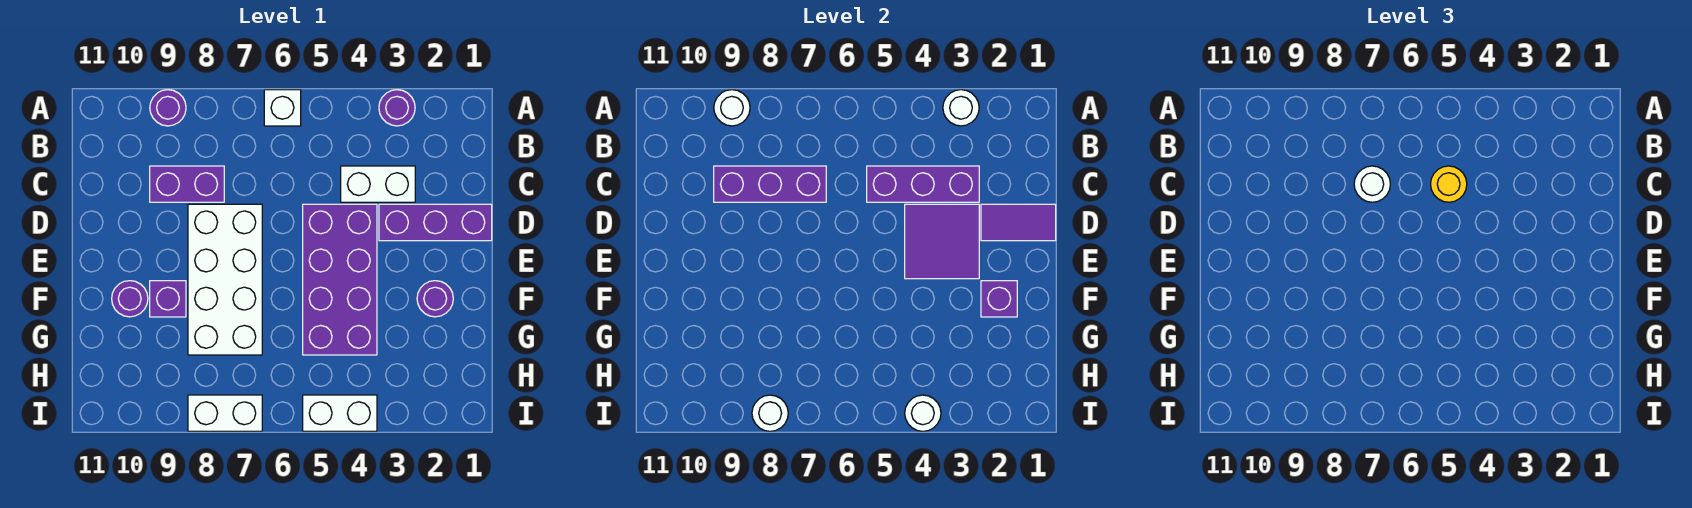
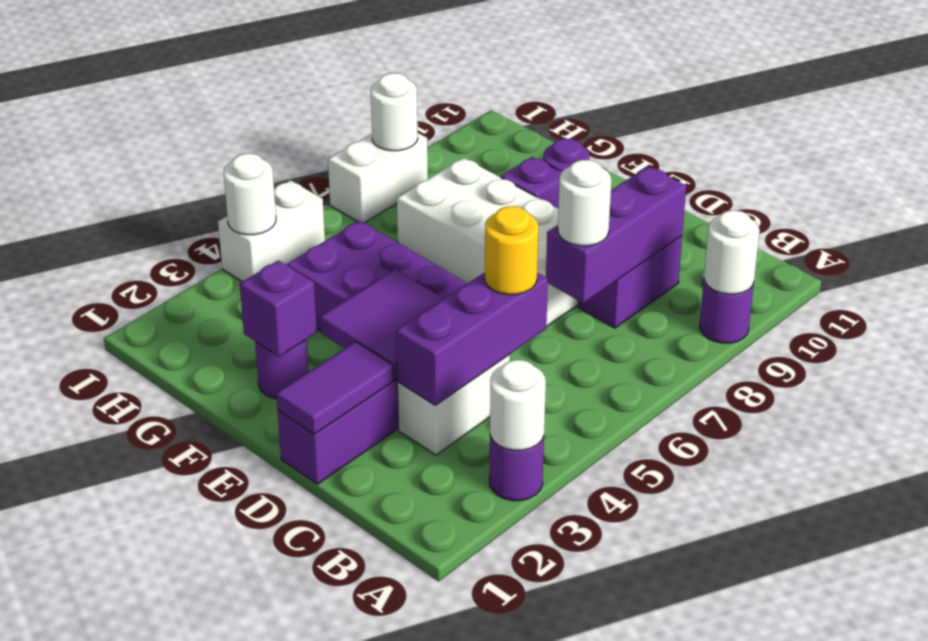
white 1x1 brick [264,90,301,126] -> none

